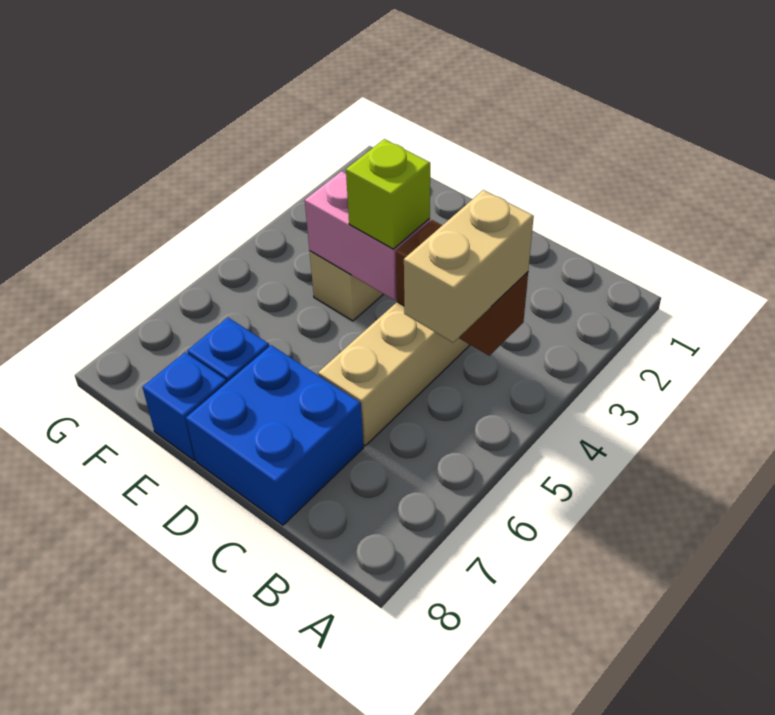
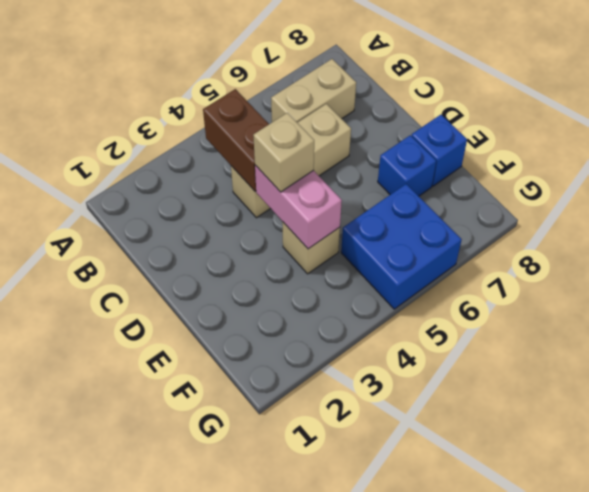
tan 1x2 brick [404,190,534,342] -> tan 1x2 brick moved to [271,59,356,122]
blue 2x2 brick [186,345,364,525] -> blue 2x2 brick moved to [341,184,462,309]
lime 1x1 brick [346,139,430,249] -> tan 1x1 brick [253,113,314,192]

